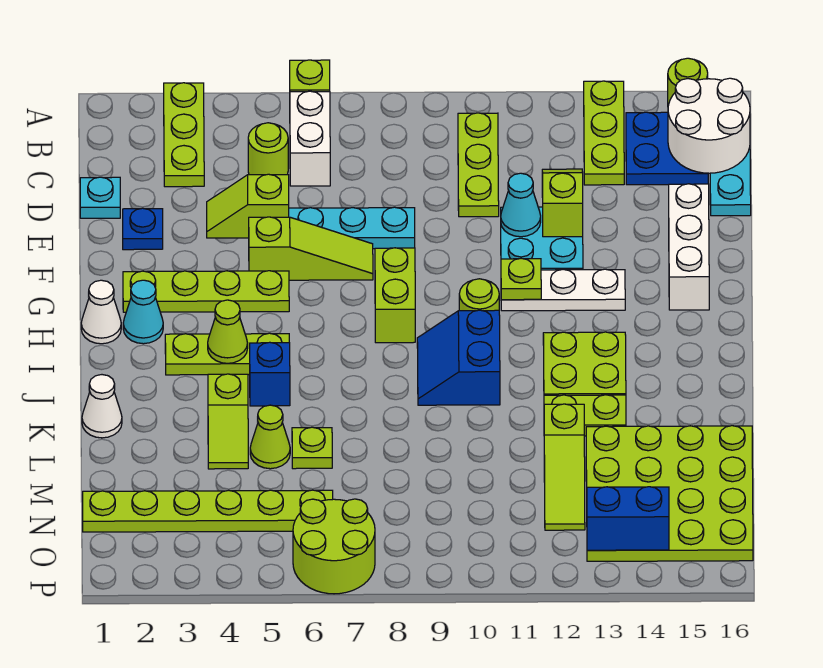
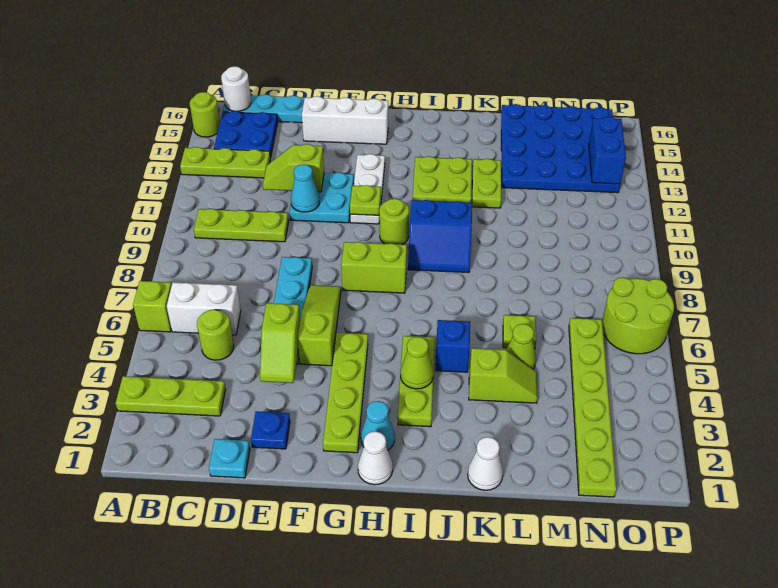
white 2x2 round brick [668,78,750,173] -> white 1x1 round brick [221,66,251,111]
lime 1x3 slope [544,404,585,530] -> none
lime 4x4 plate [586,426,753,561] -> blue 4x4 plate [501,104,620,193]

